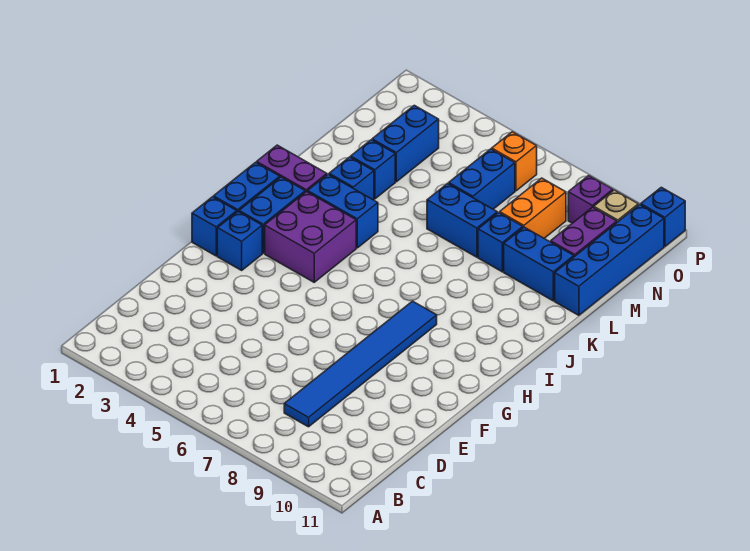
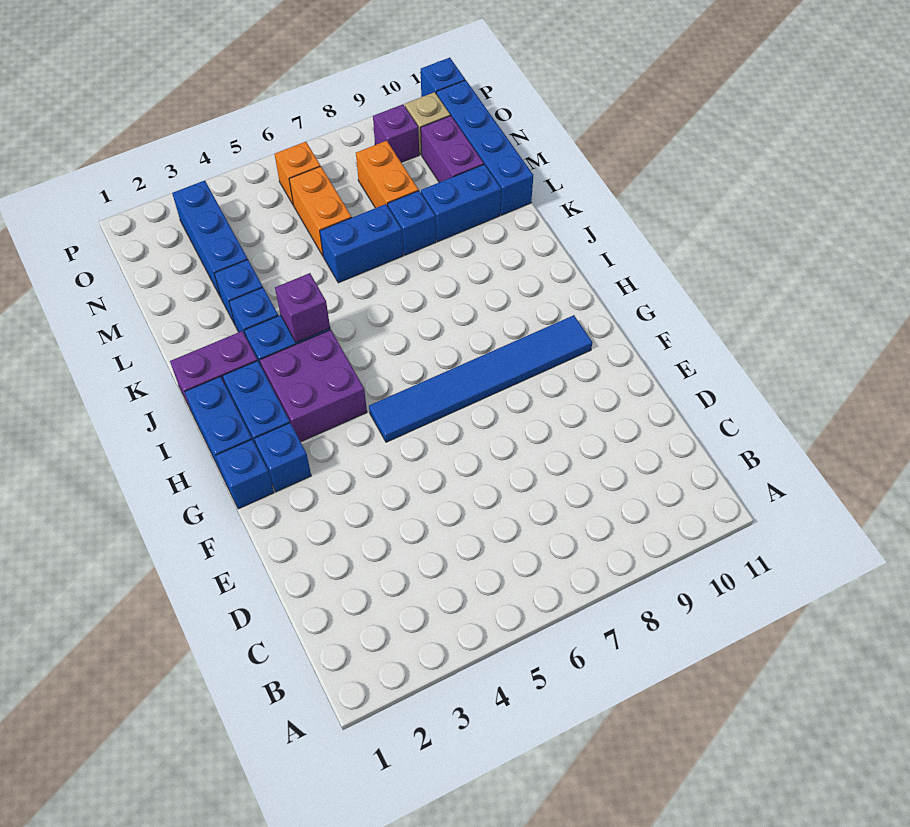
blue 1x6 tile [284,301,437,427] -> blue 1x6 tile turned to [369,315,592,442]
none -> purple 1x1 brick [275,273,330,342]
blue 1x2 brick [372,105,439,182] -> blue 1x3 brick [172,180,248,296]
blue 1x2 brick [449,149,515,209] -> orange 1x2 brick [289,166,352,256]

